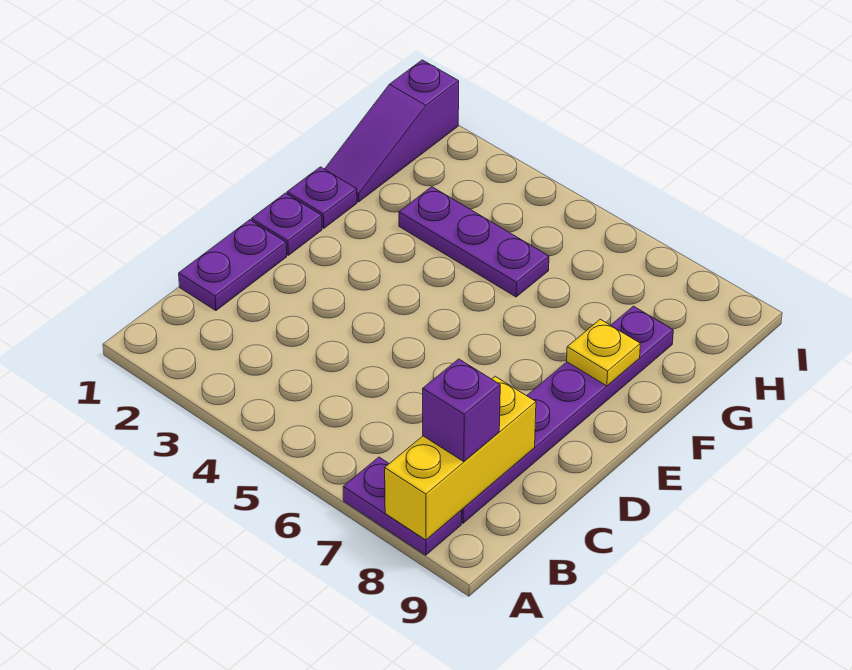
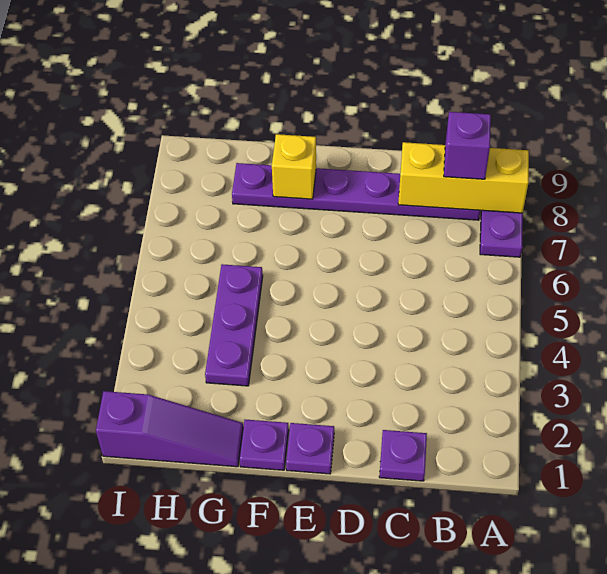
purple 1x2 plate [179,220,287,311] -> purple 1x1 plate [379,430,427,481]
yellow 1x1 plate [567,319,640,386] -> yellow 1x1 brick [272,134,316,199]

